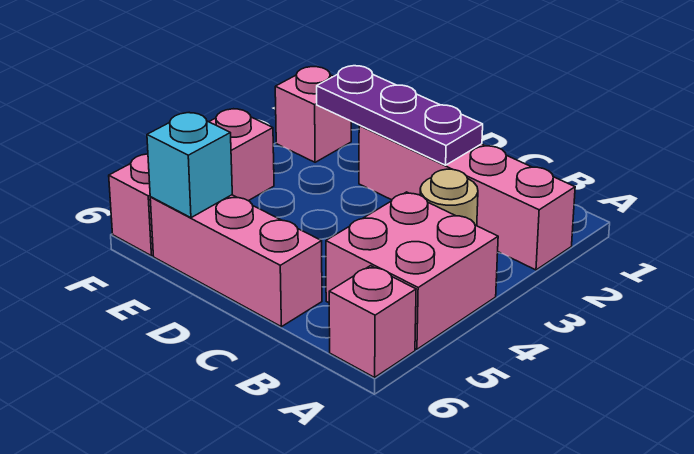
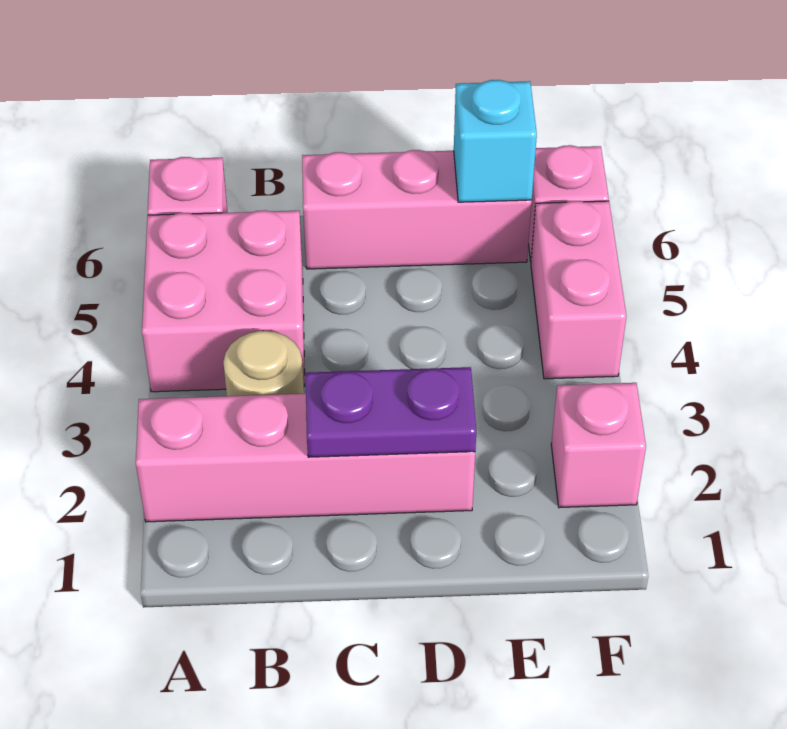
purple 1x3 plate [317,66,483,165] -> purple 1x2 plate [306,367,476,457]

